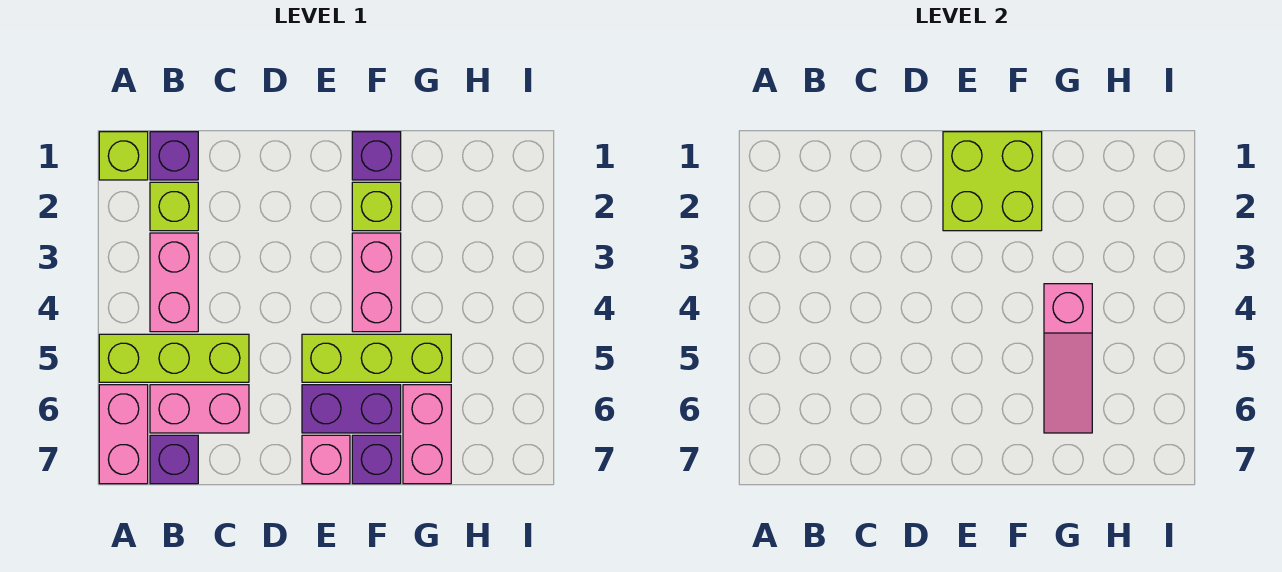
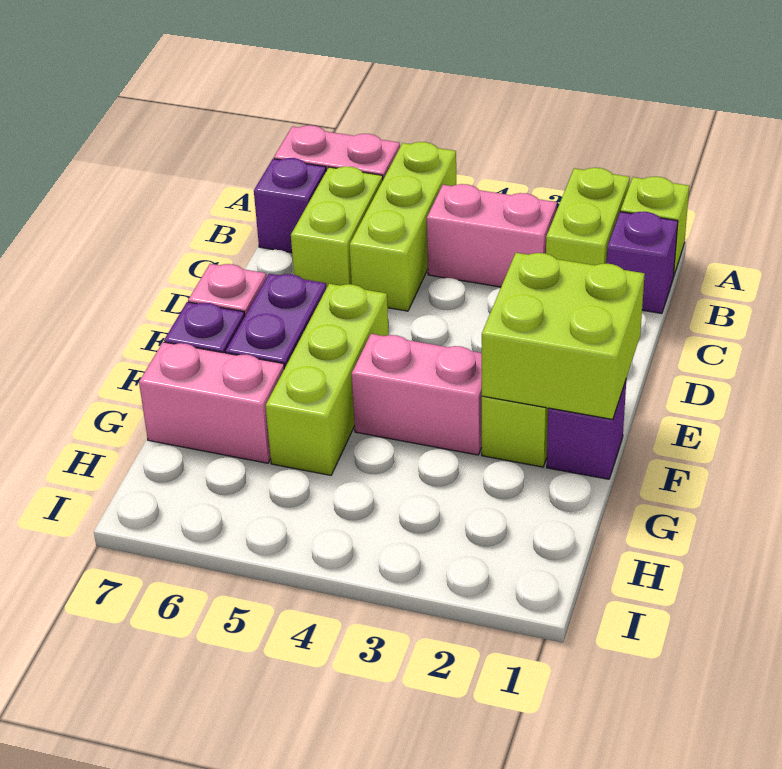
lime 1x1 brick [150,182,198,231] -> lime 1x2 brick [546,168,630,265]
pink 1x2 brick [150,385,249,433] -> lime 1x2 brick [291,166,383,288]
pink 1x3 slope [1044,284,1092,433] -> none

